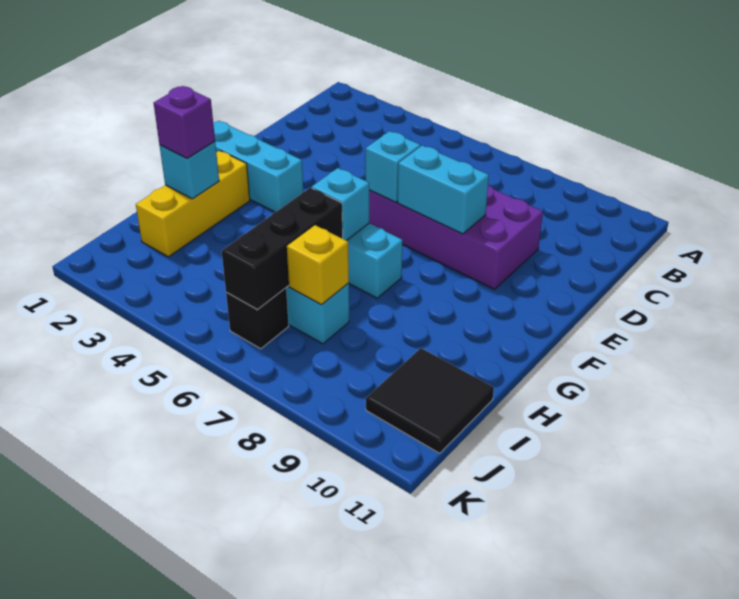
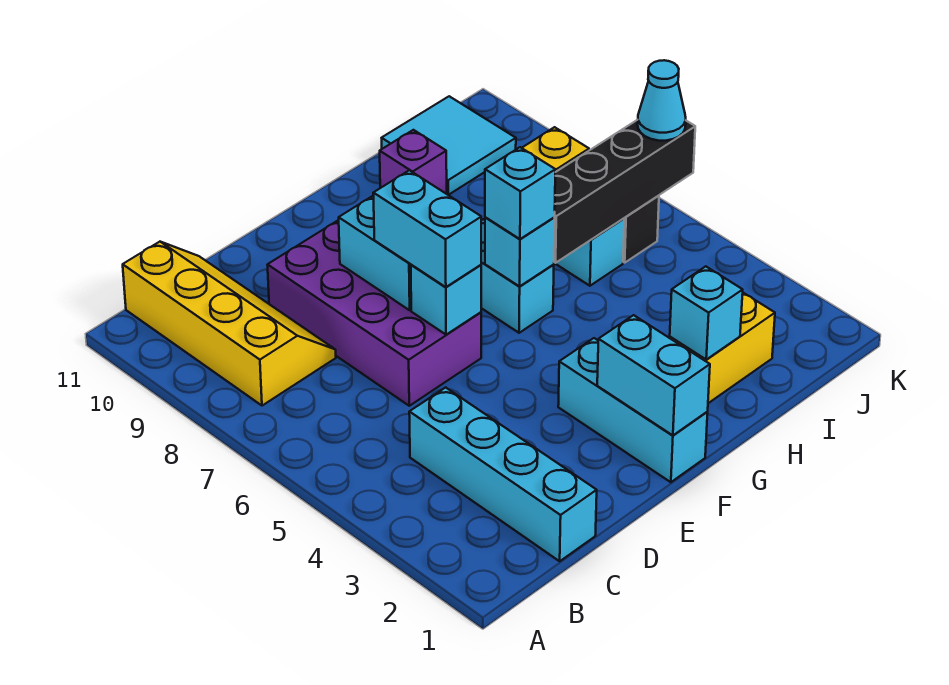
none -> yellow 2x4 slope [123,242,336,406]
none -> cyan 1x4 brick [409,387,597,561]
none -> cyan 1x2 brick [373,170,481,287]
none -> cyan 1x2 brick [597,315,710,435]
none -> cyan 1x1 brick [485,147,555,239]
purple 1x1 brick [154,86,215,158] -> purple 1x1 brick moved to [380,130,447,194]
black 1x3 brick [222,188,343,310] -> black 1x4 brick [554,120,695,263]
black 2x2 tile [366,348,494,453] -> cyan 2x2 tile [382,96,516,195]
none -> cyan 1x1 cone [638,60,686,141]

